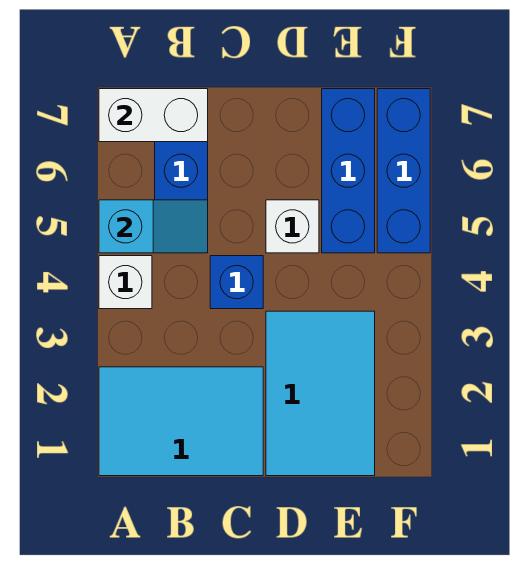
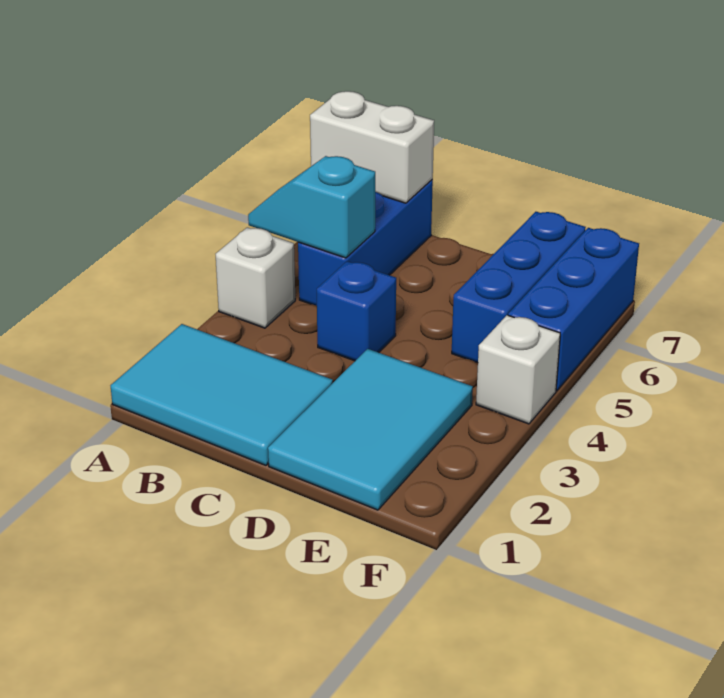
cyan 1x2 slope [99,200,208,253] -> cyan 1x2 slope turned to [248,156,375,258]
white 1x1 brick [266,200,319,253] -> white 1x1 brick moved to [476,315,560,424]

